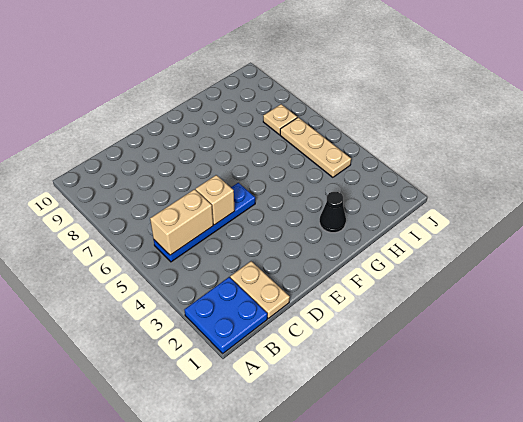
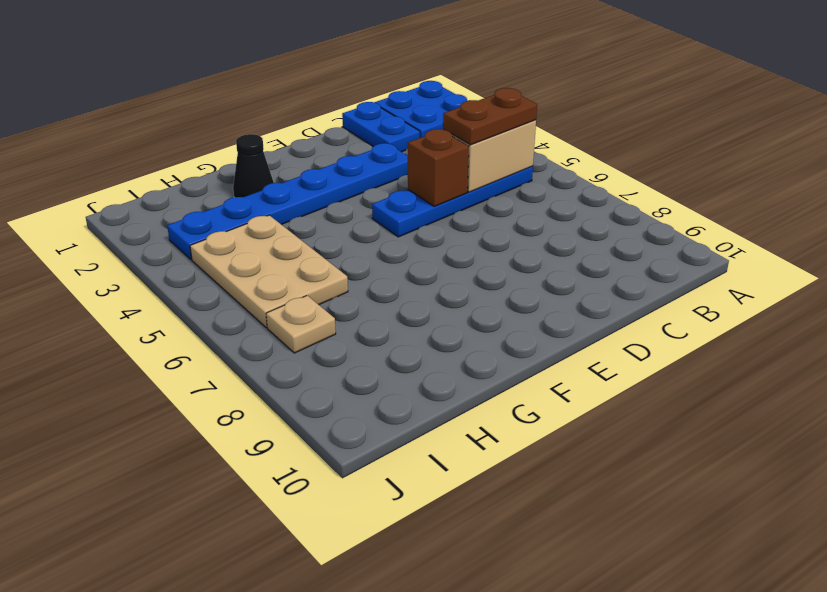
none -> brown 1x2 plate [443,88,537,145]
tan 1x2 plate [230,261,290,318] -> blue 1x2 plate [342,102,420,152]
none -> blue 1x6 plate [167,143,408,260]
tan 1x1 brick [196,175,235,225] -> brown 1x1 brick [408,129,469,206]
tan 1x3 plate [280,118,351,177] -> tan 2x3 plate [190,215,348,328]

